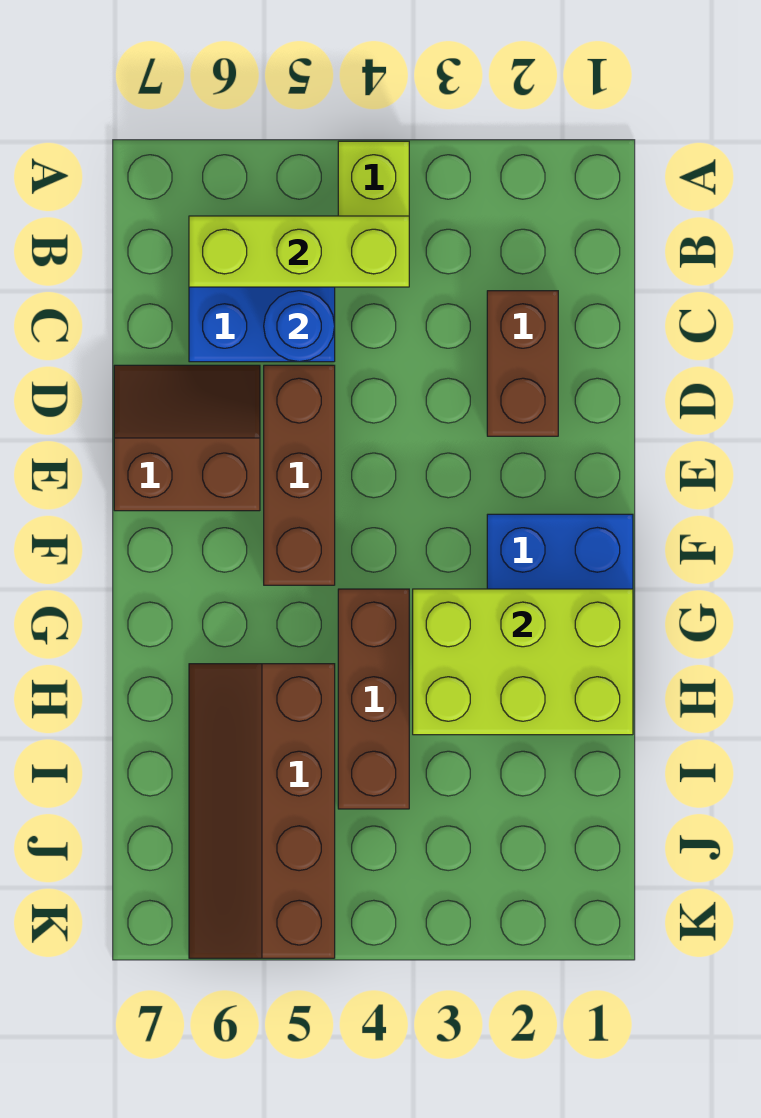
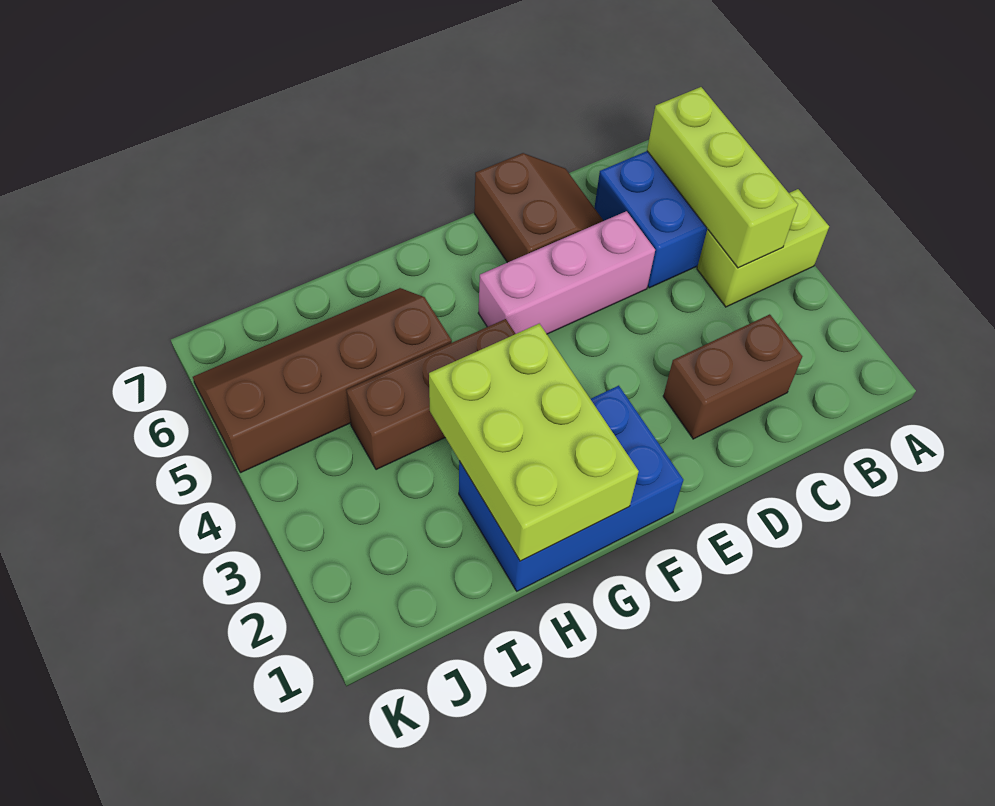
blue 1x1 round brick [264,291,335,362] -> none
brown 1x3 brick [264,365,335,585] -> pink 1x3 brick [478,211,655,334]

